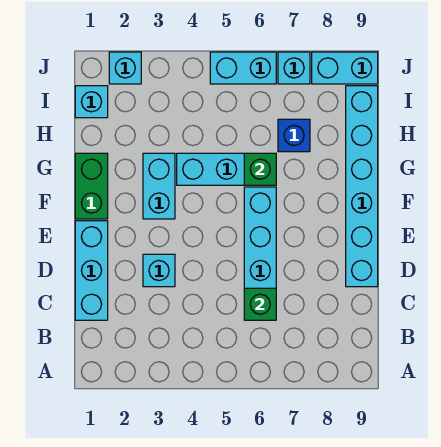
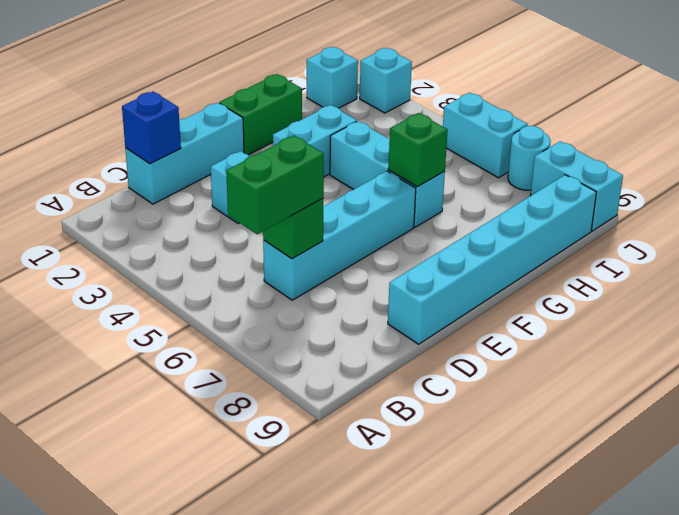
none -> green 1x2 brick [226,135,324,234]
blue 1x1 brick [278,119,310,152] -> blue 1x1 brick moved to [122,91,181,164]
cyan 1x1 brick [278,52,310,84] -> cyan 1x1 round brick [508,126,550,190]

